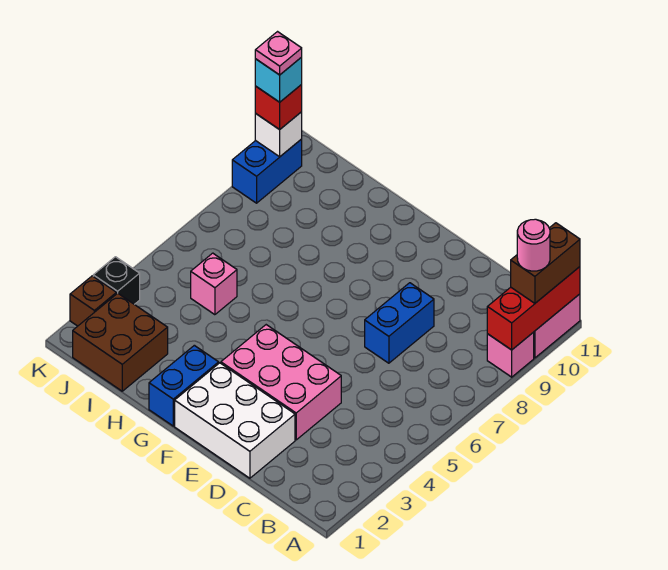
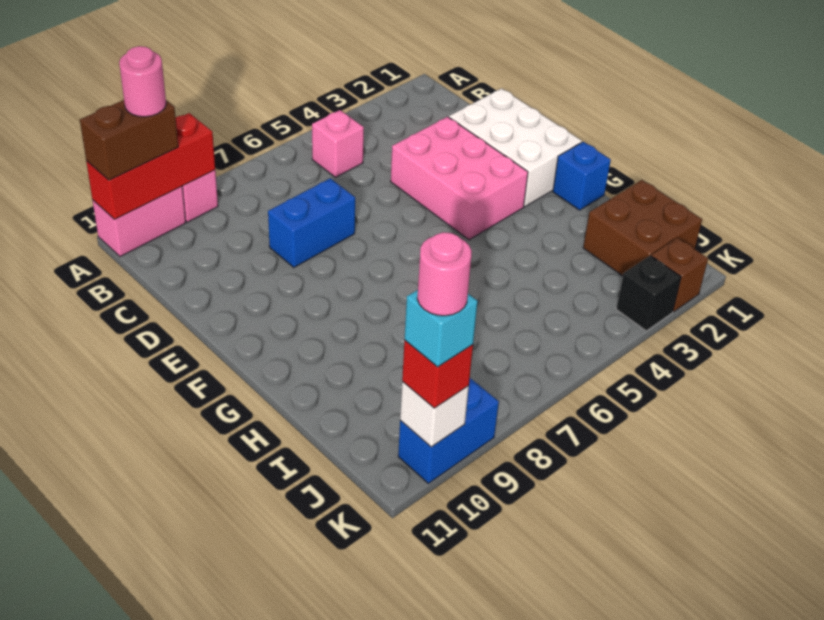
blue 1x2 brick [149,345,219,426] -> blue 1x1 brick [553,142,611,210]
pink 1x1 brick [191,253,237,315] -> pink 1x1 brick moved to [312,110,364,177]
pink 1x1 plate [255,32,302,75] -> pink 1x1 round brick [417,232,472,316]

